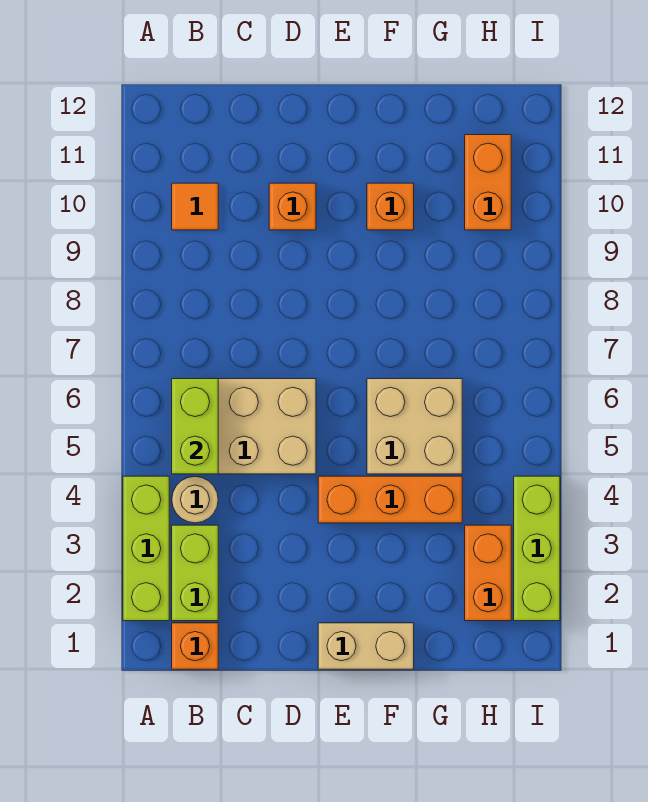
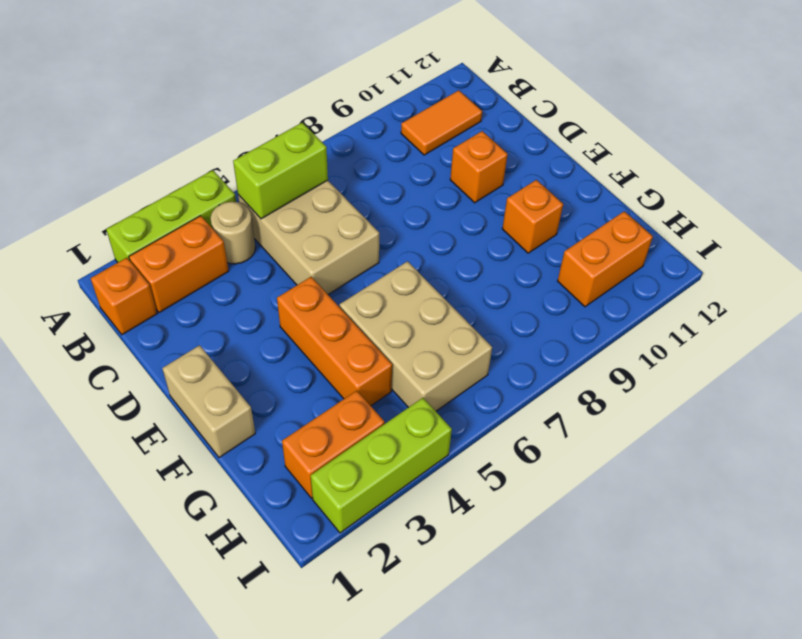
lime 1x2 brick [172,525,218,621] -> orange 1x2 brick [129,216,229,313]
orange 1x1 tile [172,183,218,230] -> orange 1x2 tile [401,90,482,155]
tan 2x2 brick [367,379,462,474] -> tan 2x3 brick [340,261,492,411]

